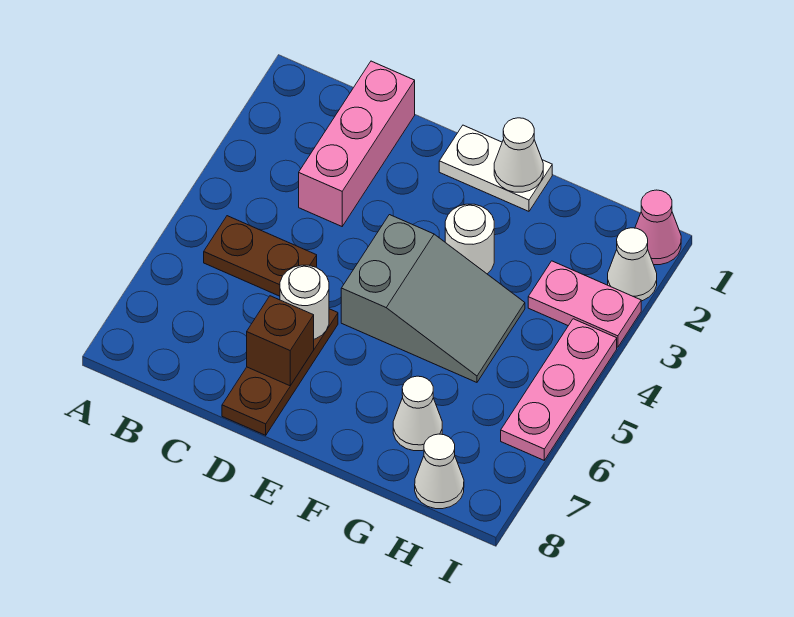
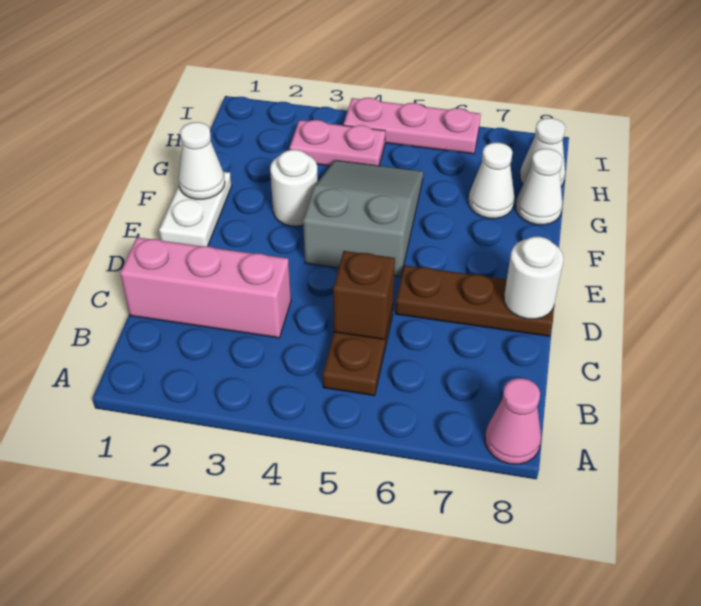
white 1x1 round brick [280,265,329,339] -> white 1x1 round brick moved to [504,237,564,319]
brown 1x1 brick [247,296,314,386] -> brown 1x1 brick moved to [333,251,395,340]
pink 1x2 plate [528,261,641,347] -> pink 1x2 plate turned to [290,120,385,166]
pink 1x1 cone [635,190,681,265] -> pink 1x1 cone moved to [485,378,541,464]
white 1x1 cone [608,228,657,301] -> white 1x1 cone moved to [516,149,563,225]

